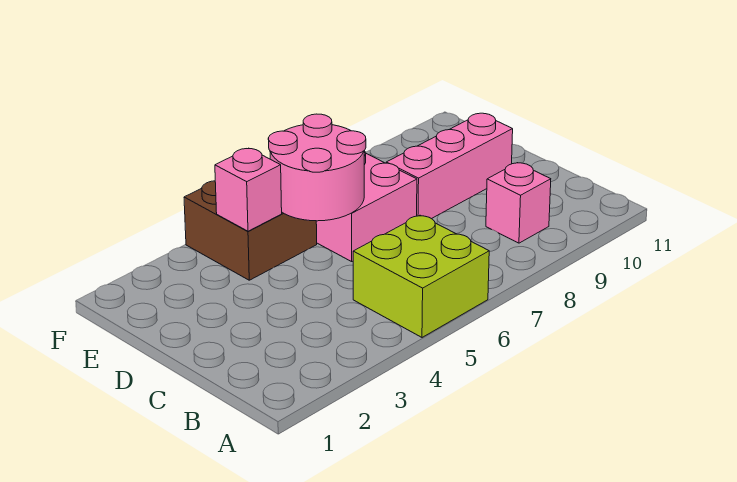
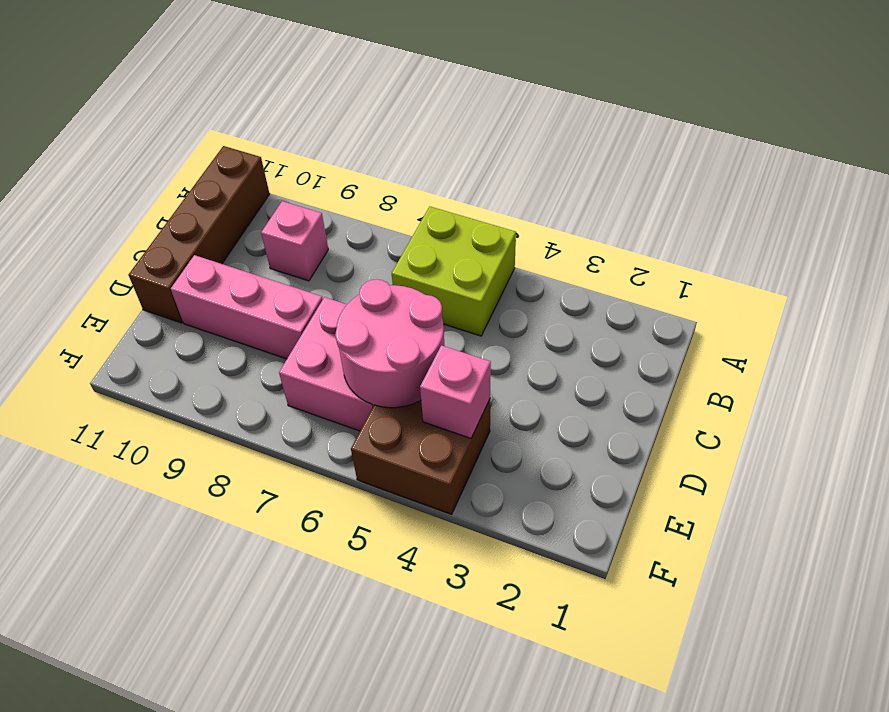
none -> brown 1x4 brick [128,146,270,323]

